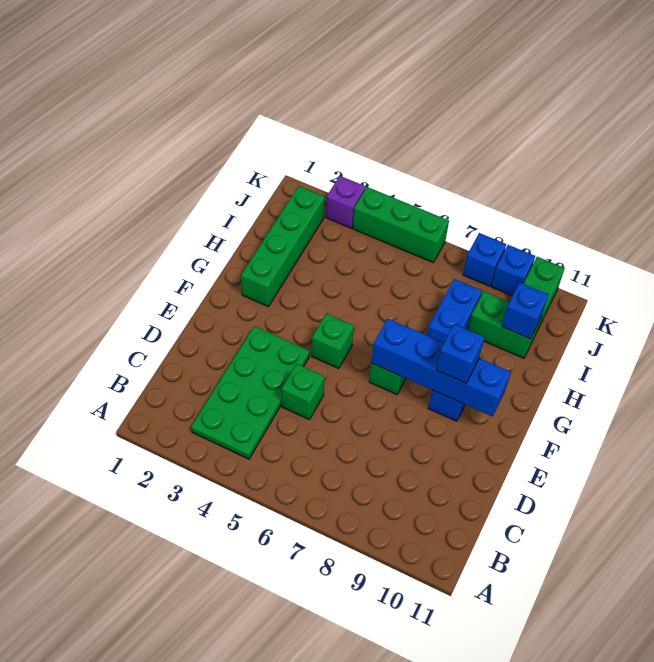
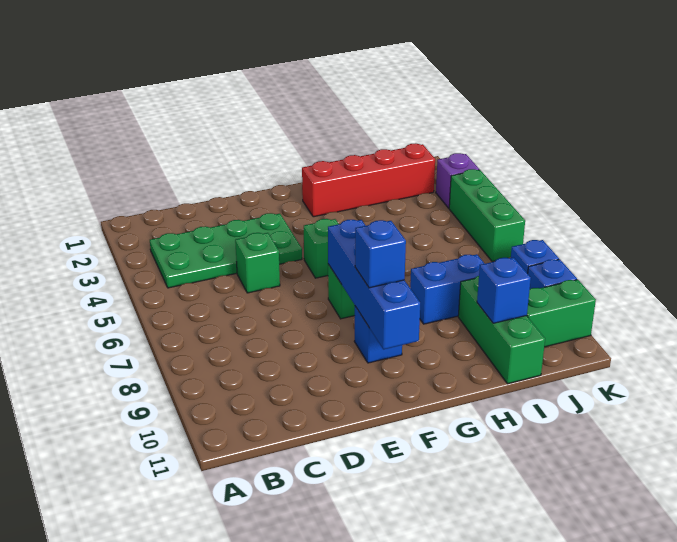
green 1x4 brick [241,186,325,307] -> red 1x4 brick [302,143,435,217]
green 1x2 brick [468,291,541,358] -> green 1x3 brick [458,276,545,384]

